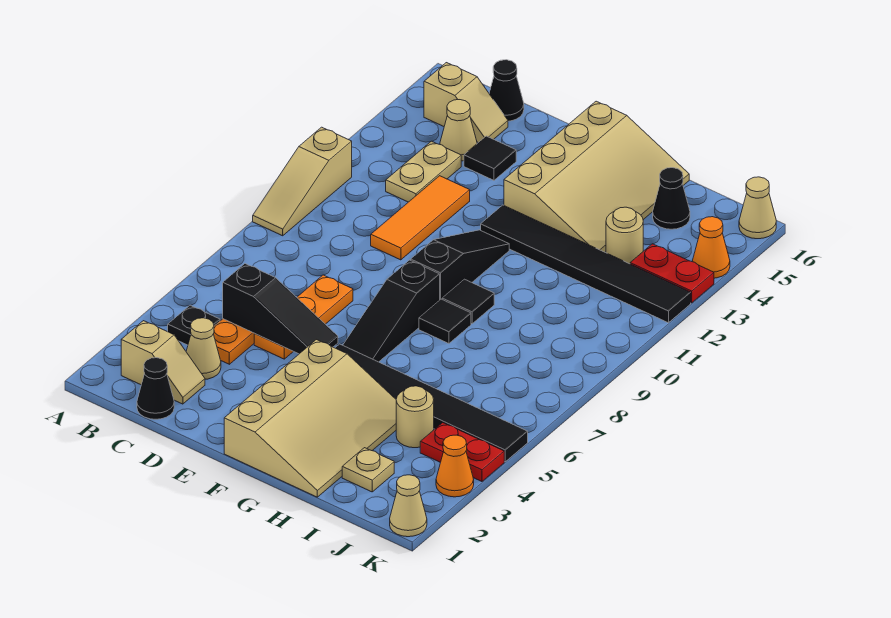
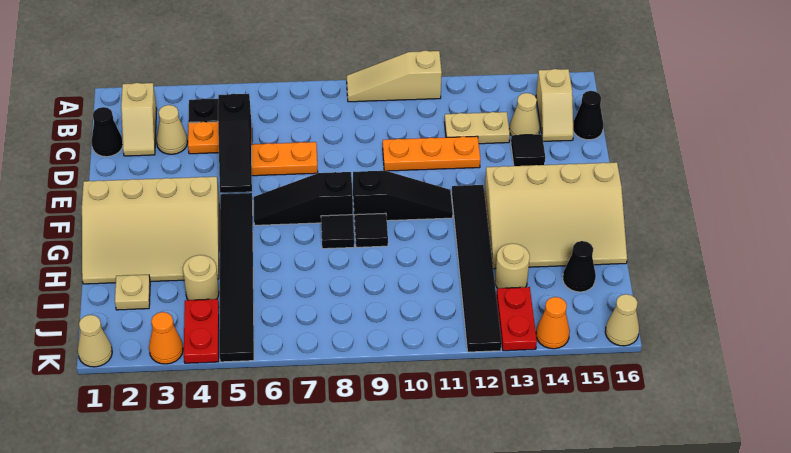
orange 1x3 tile [371,176,470,260] -> orange 1x3 plate [383,136,480,171]

